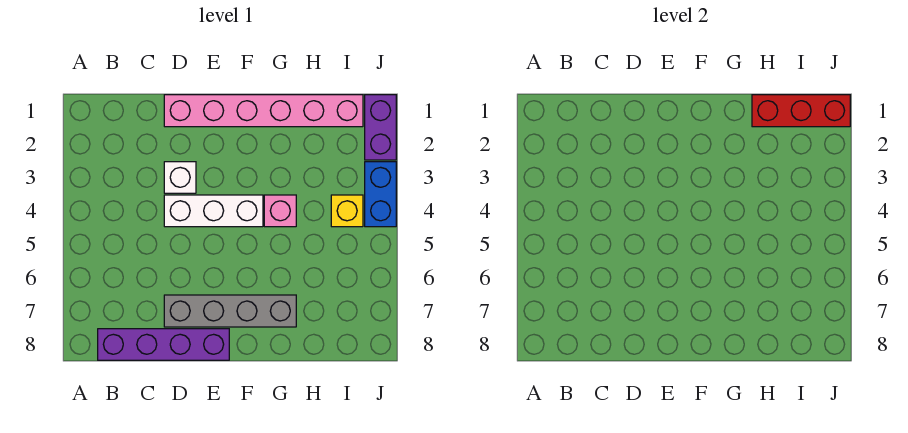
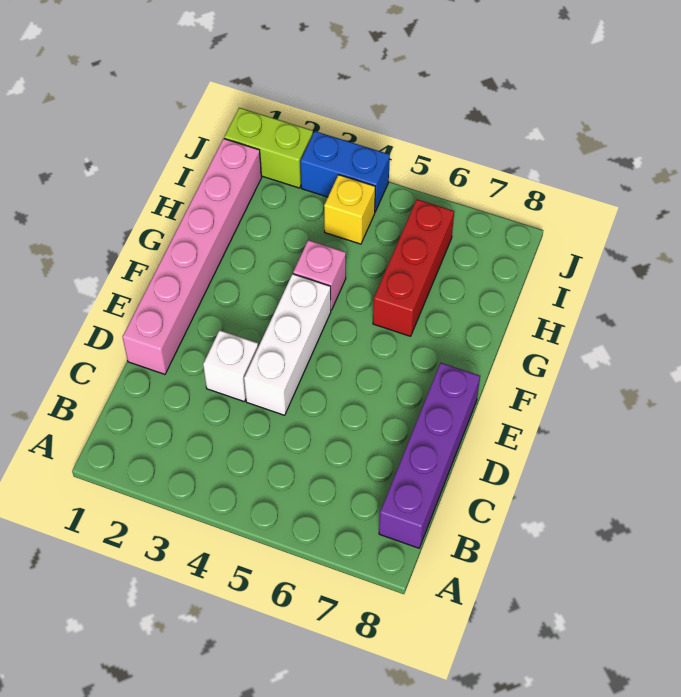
grey 1x4 brick [164,295,296,327] -> none
red 1x3 brick [752,95,850,127] -> red 1x3 brick moved to [373,199,454,336]
purple 1x2 brick [365,95,396,160] -> lime 1x2 brick [224,108,313,188]

